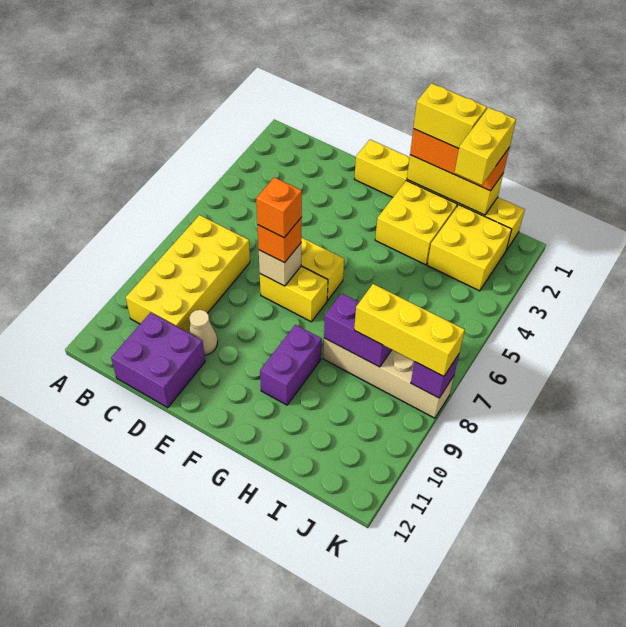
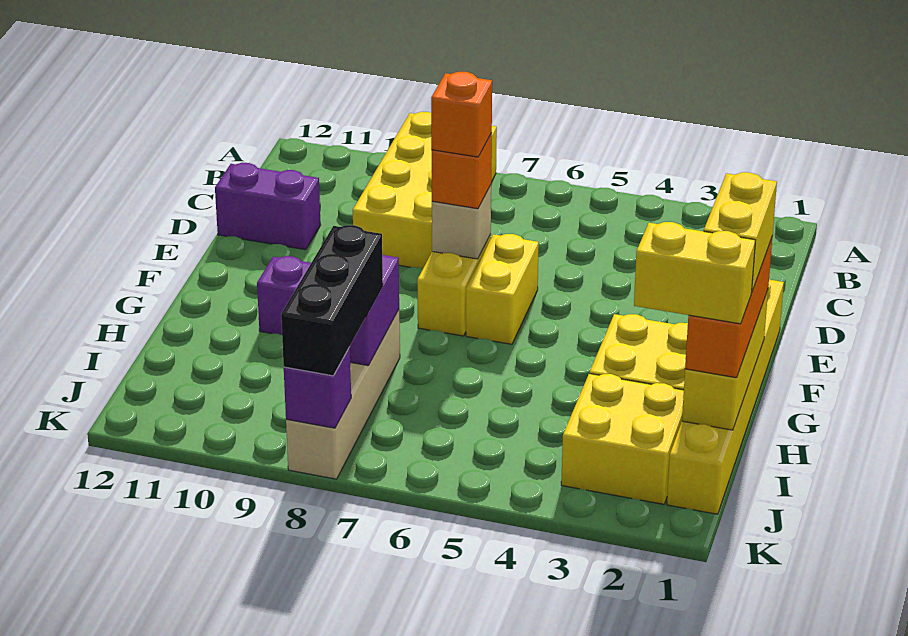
yellow 2x4 brick [126,215,250,332] -> yellow 2x4 brick turned to [353,112,497,269]
purple 2x2 brick [111,312,205,408] -> purple 1x2 brick [215,163,321,250]
tan 1x1 cone [188,310,218,355] -> none
yellow 1x3 brick [354,284,465,376] -> black 1x3 brick [281,225,383,376]

